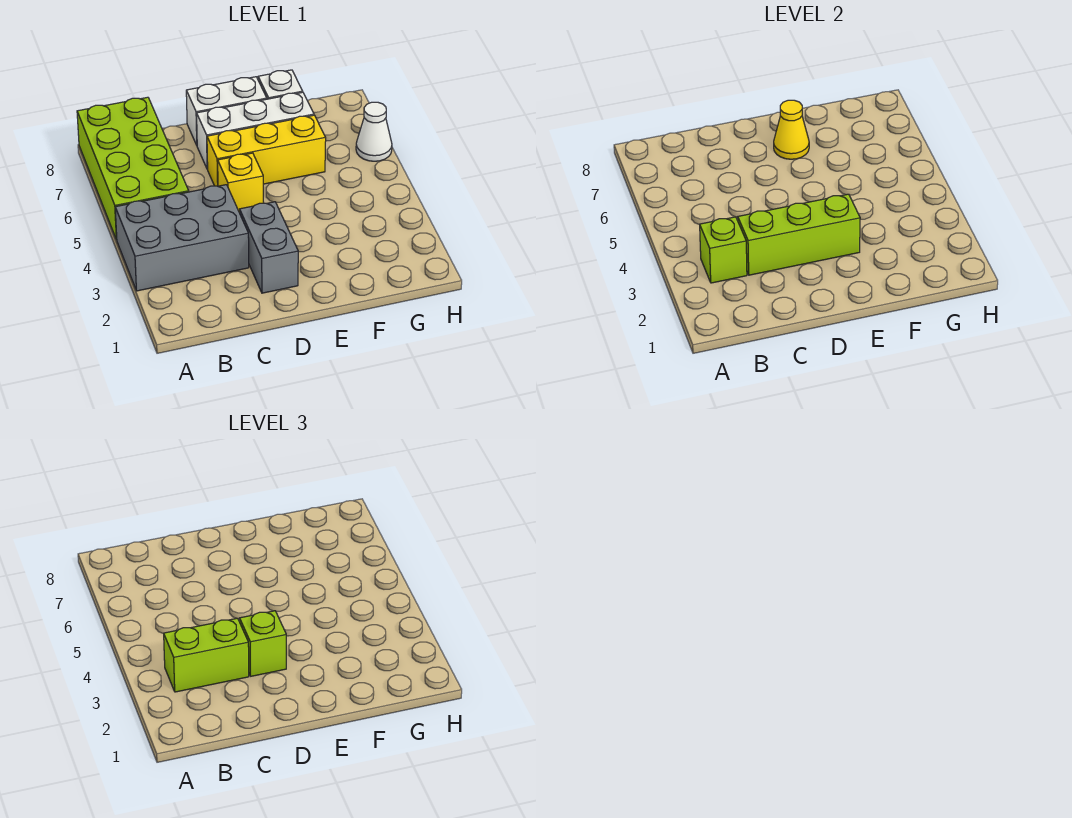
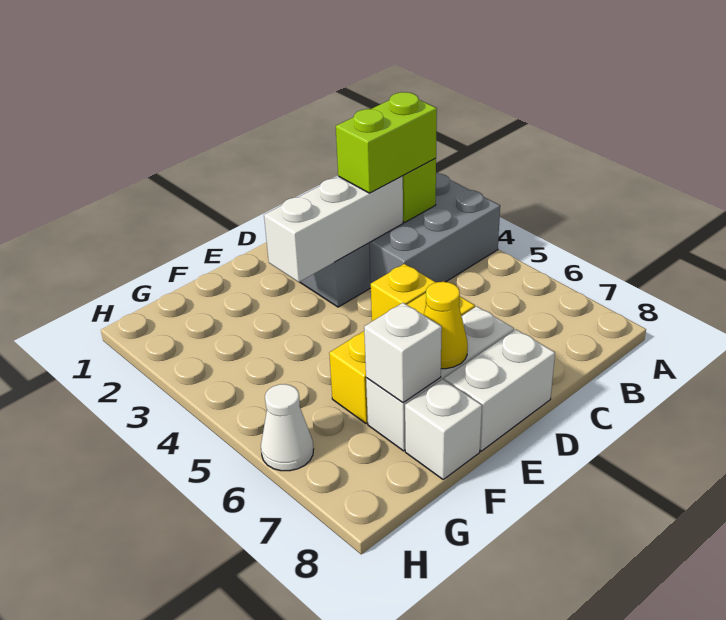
lime 2x4 brick [77,97,189,240] -> none
lime 1x3 brick [738,194,860,275] -> white 1x3 brick [264,176,403,282]
lime 1x1 brick [240,611,286,676] -> none
none -> white 1x1 brick [364,303,442,403]

